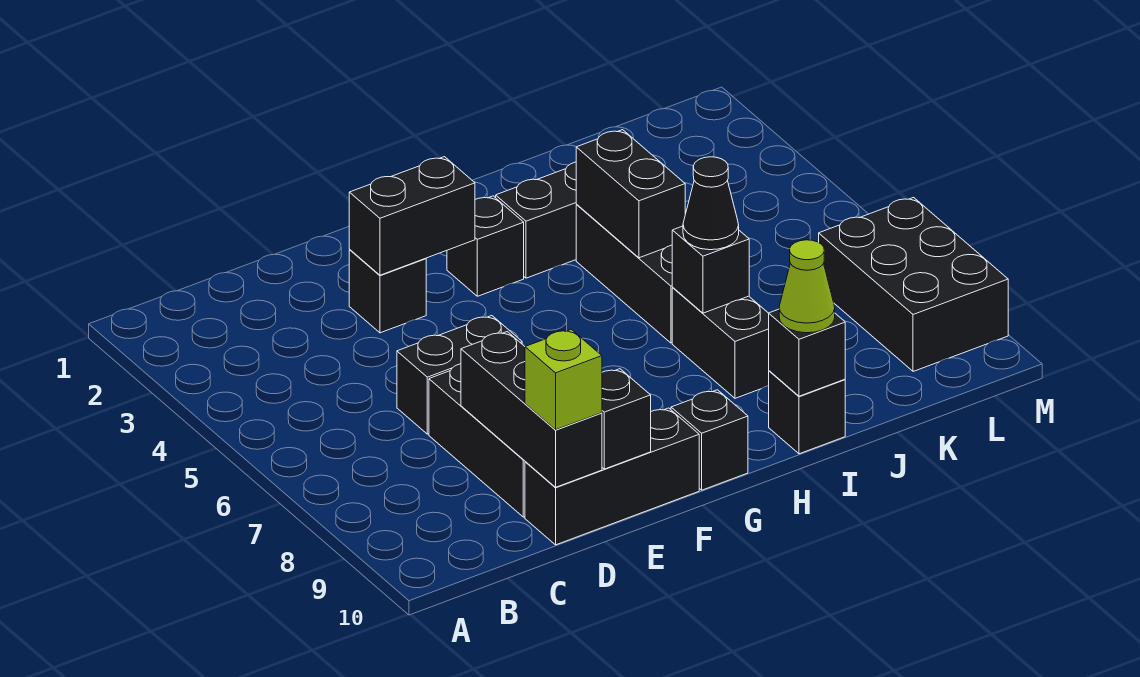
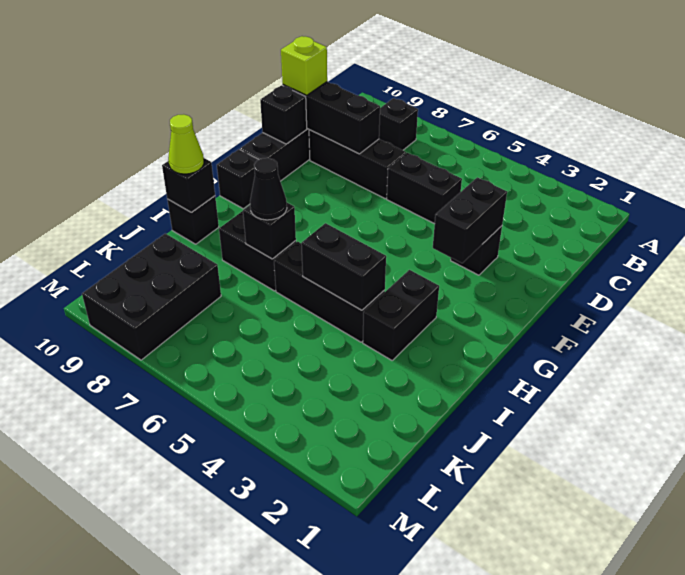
black 1x2 brick [397,316,522,434] -> black 1x2 brick turned to [387,153,462,224]
black 1x1 brick [447,196,524,296] -> black 1x1 brick moved to [379,98,418,150]
black 2x3 brick [819,198,1008,371] -> black 2x3 brick turned to [82,233,221,360]

